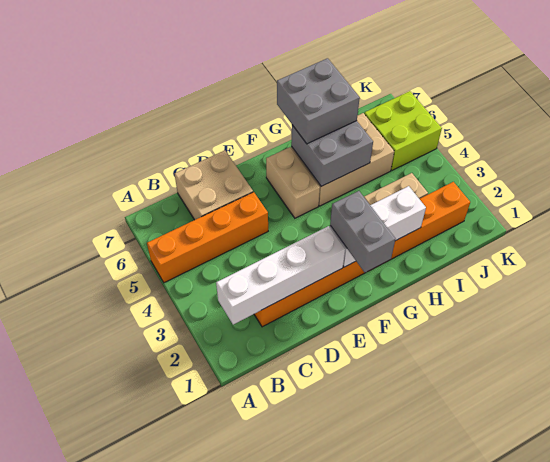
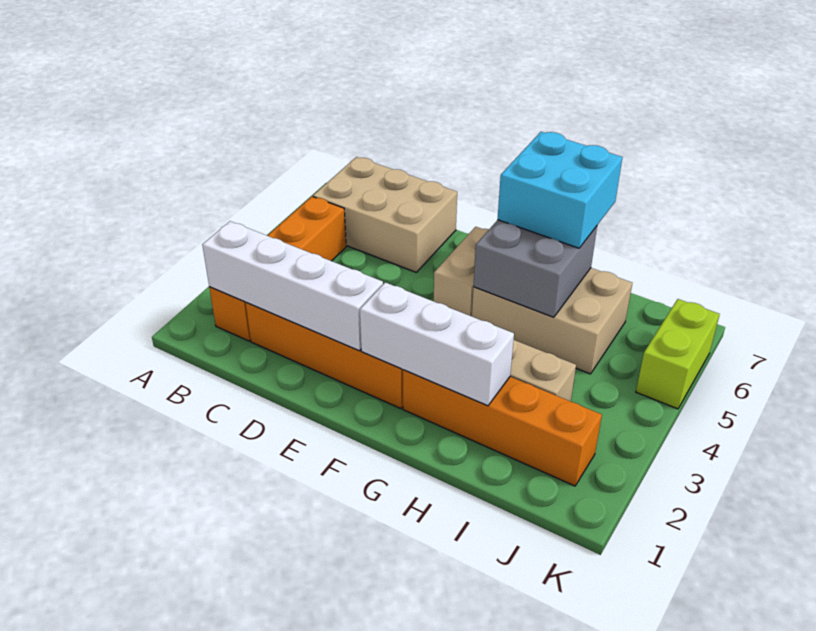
orange 1x4 brick [147,192,268,283] -> orange 1x4 brick turned to [209,197,346,341]
tan 2x2 brick [175,150,253,220] -> tan 2x3 brick [313,157,457,272]
grey 1x2 brick [330,191,395,272] -> none
grey 2x2 brick [277,58,360,144] -> cyan 2x2 brick [498,132,622,248]
lime 2x2 brick [364,91,442,170] -> lime 1x2 brick [636,299,720,409]

